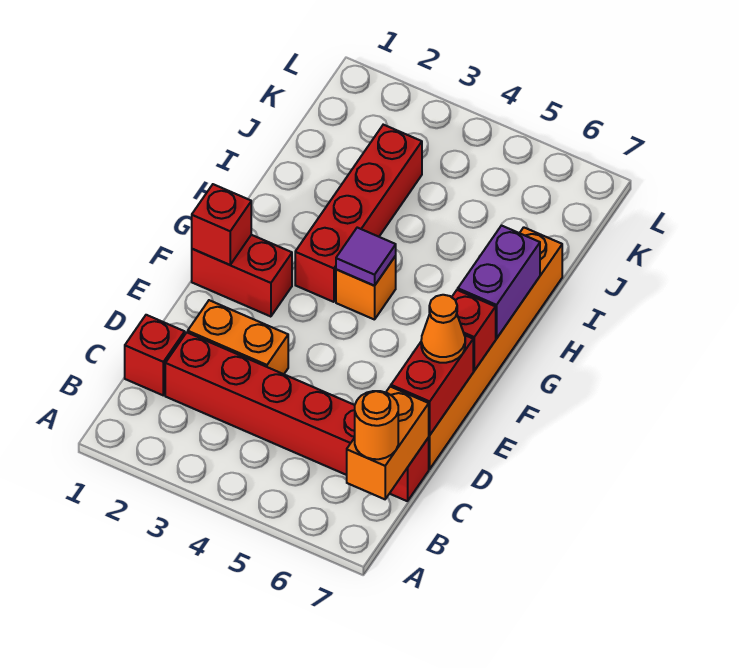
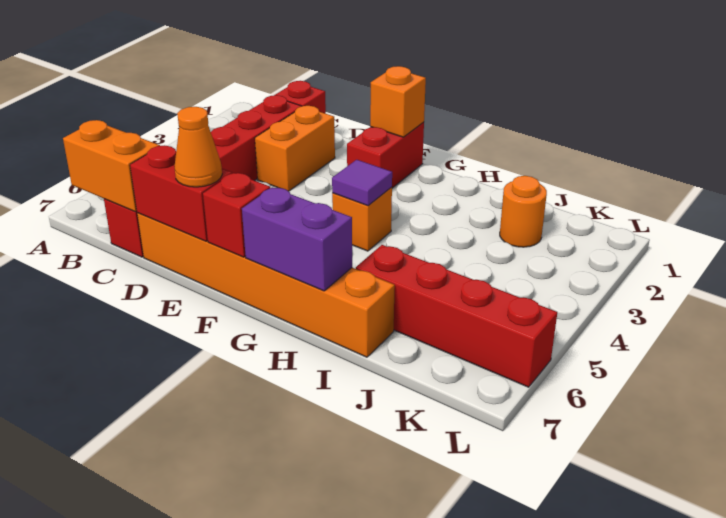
orange 1x1 round brick [355,391,398,459] -> orange 1x1 round brick moved to [500,176,547,247]
red 1x1 brick [192,184,251,265] -> orange 1x1 brick [370,66,426,137]
red 1x4 brick [295,125,422,302] -> red 1x4 brick moved to [356,245,557,387]

